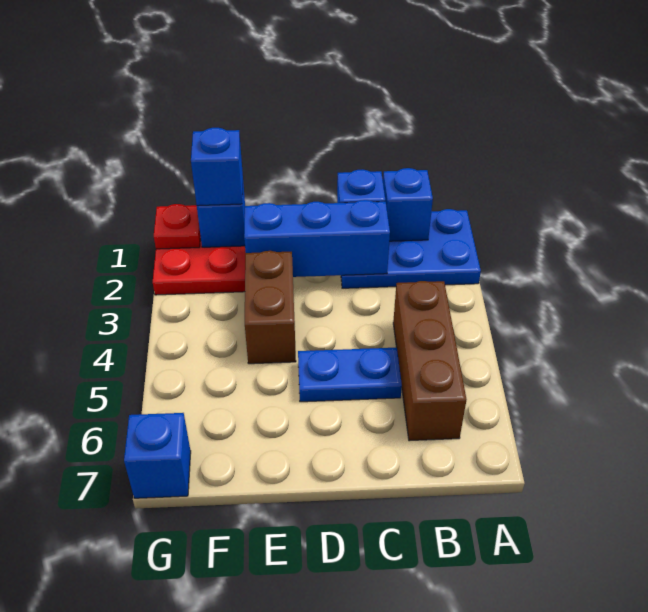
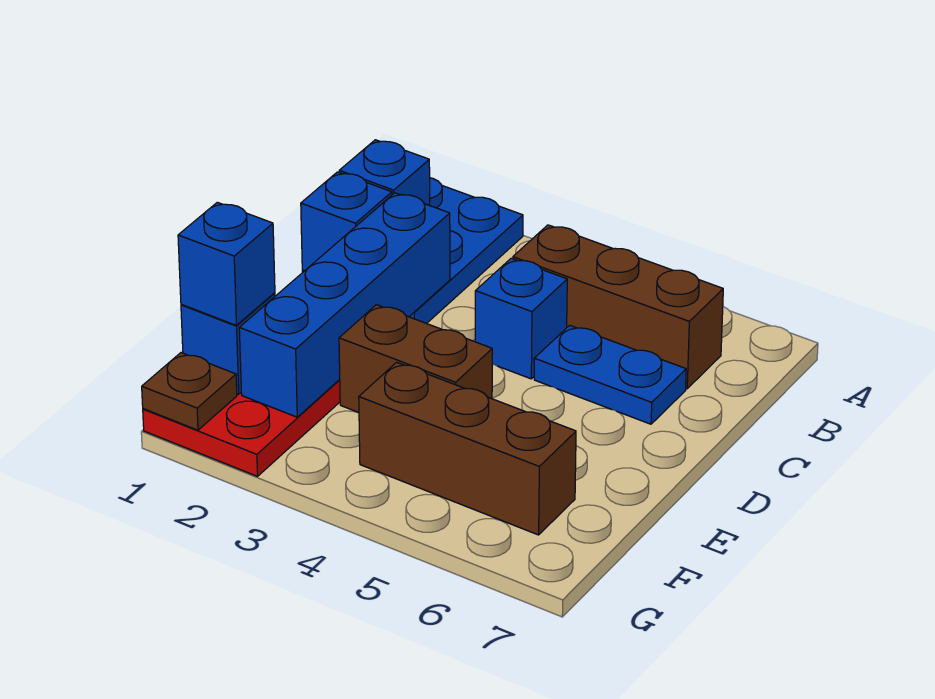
blue 1x3 brick [244,200,390,277] -> blue 1x4 brick [239,193,450,417]
blue 1x2 plate [298,348,402,402] -> blue 1x2 plate turned to [534,325,686,424]
none -> brown 1x3 brick [359,362,576,535]
red 1x1 plate [154,204,200,249] -> brown 1x1 plate [142,353,237,430]
blue 1x1 brick [124,413,191,498] -> blue 1x1 brick moved to [475,258,567,379]

